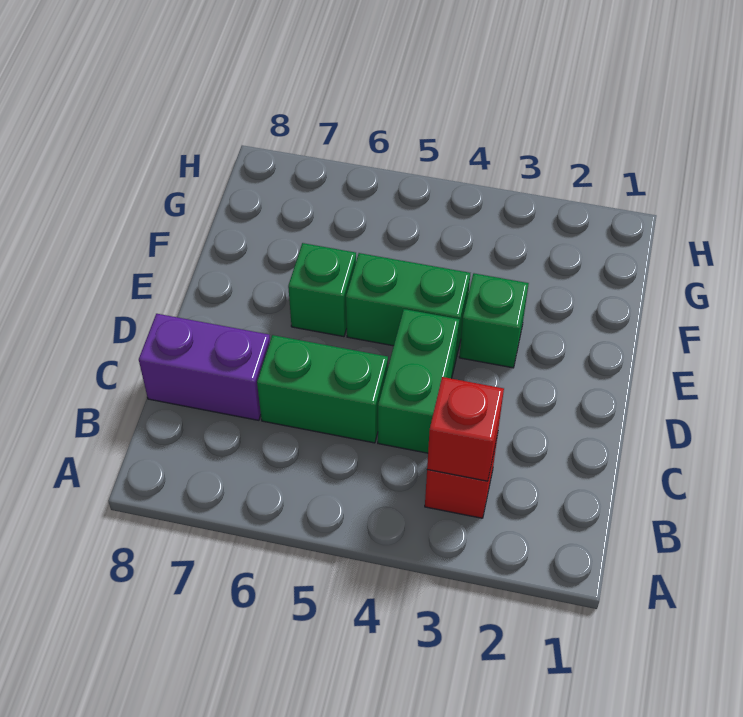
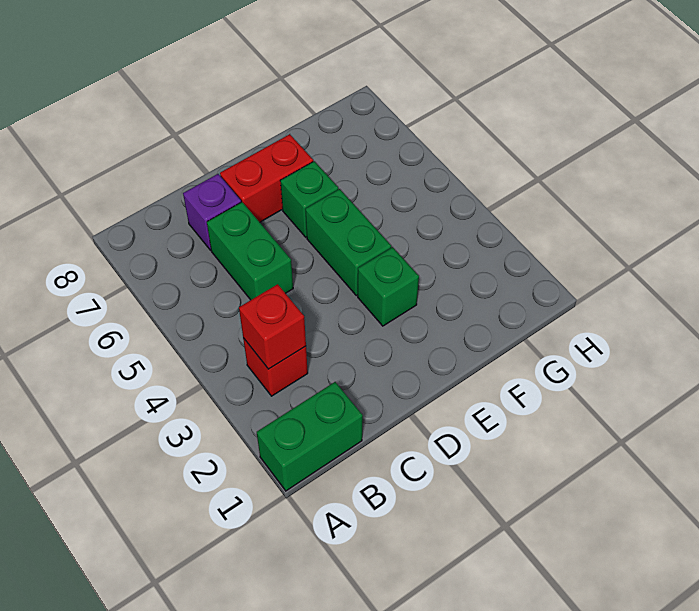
green 1x2 brick [378,309,459,453] -> green 1x2 brick moved to [257,382,363,491]
purple 1x2 brick [139,314,270,420] -> purple 1x1 brick [183,174,241,250]
none -> red 1x2 brick [220,134,313,222]

